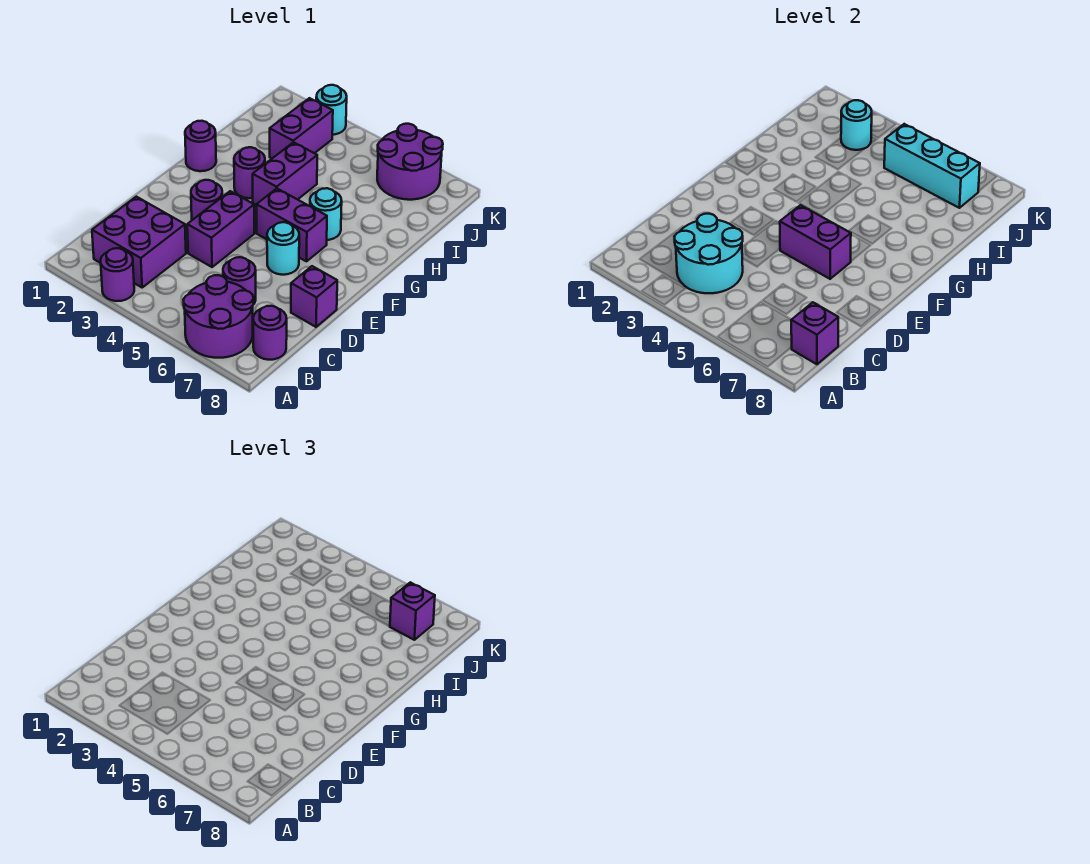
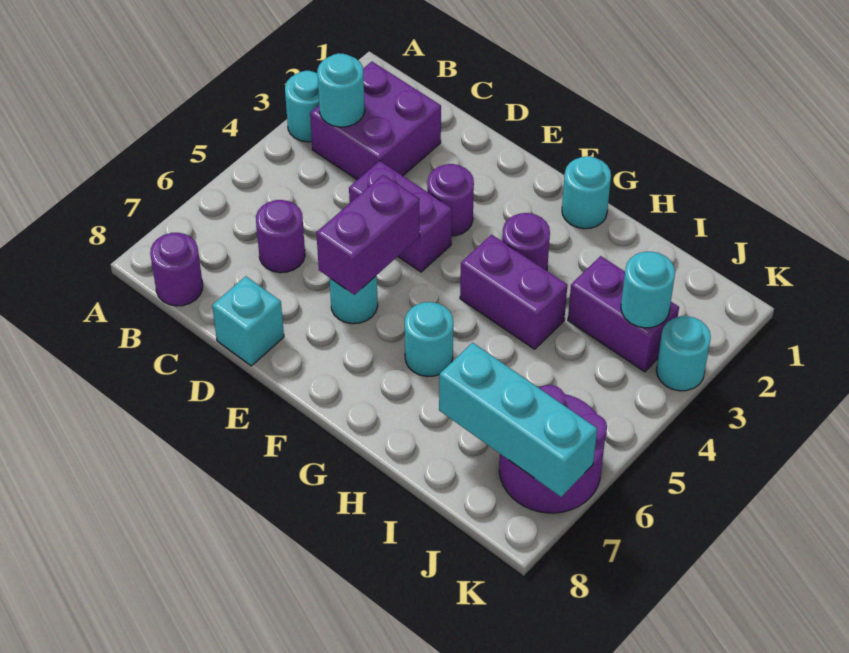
purple 1x1 round brick [101,248,134,301] -> cyan 1x1 round brick [285,71,319,142]
purple 2x2 round brick [183,275,253,358] -> none
cyan 2x2 round brick [675,214,743,293] -> cyan 1x1 round brick [317,53,365,127]
purple 1x1 brick [791,302,838,364] -> none
purple 1x1 brick [291,266,337,327] -> cyan 1x1 brick [212,276,284,366]
purple 1x2 brick [256,189,327,261] -> none
purple 1x1 round brick [185,121,216,171] -> cyan 1x1 round brick [562,156,611,229]
cyan 1x3 brick [884,124,980,208] -> cyan 1x3 brick turned to [439,343,597,497]
purple 1x1 brick [390,582,435,640] -> none

